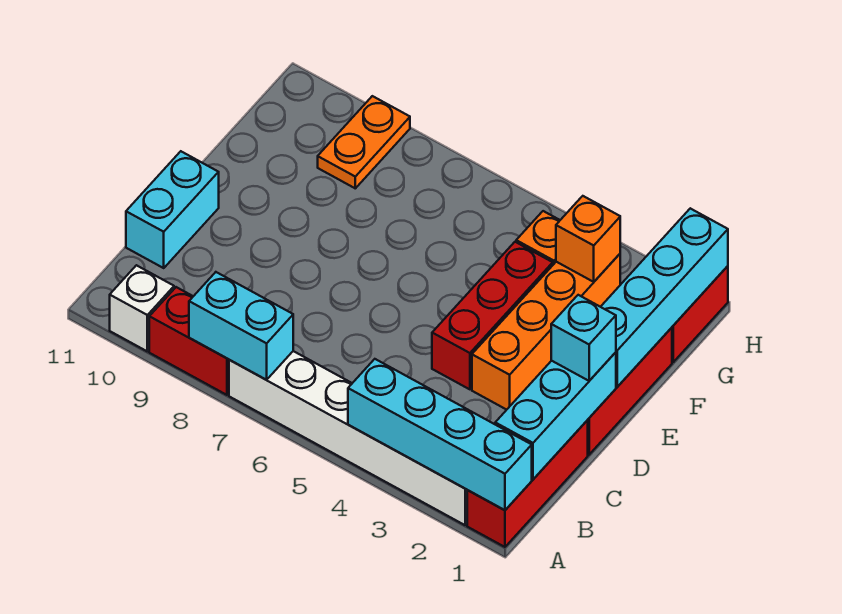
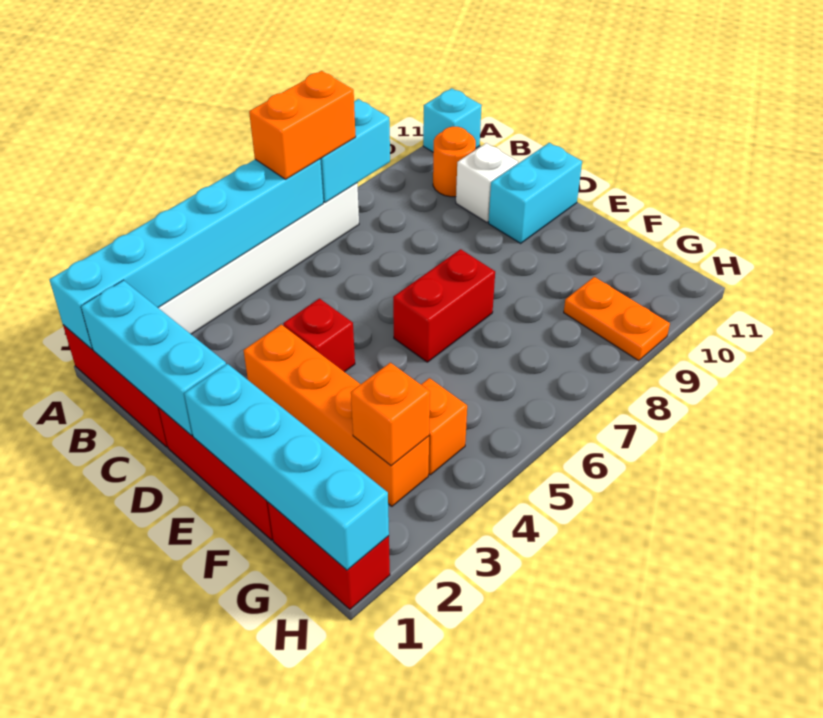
cyan 1x4 brick [348,359,532,510] -> cyan 1x6 brick [50,159,323,349]
none -> orange 1x2 brick [249,71,356,179]
red 1x2 brick [149,287,229,395] -> red 1x2 brick moved to [393,249,495,362]
white 1x1 brick [110,265,174,351] -> white 1x1 brick moved to [456,143,518,222]
none -> orange 1x1 round brick [433,126,476,197]
cyan 1x2 brick [126,151,219,268] -> cyan 1x2 brick turned to [489,143,582,243]
cyan 1x1 brick [551,295,616,381] -> cyan 1x1 brick moved to [423,88,482,152]
red 1x3 brick [432,242,553,389] -> red 1x1 brick [283,299,355,372]

